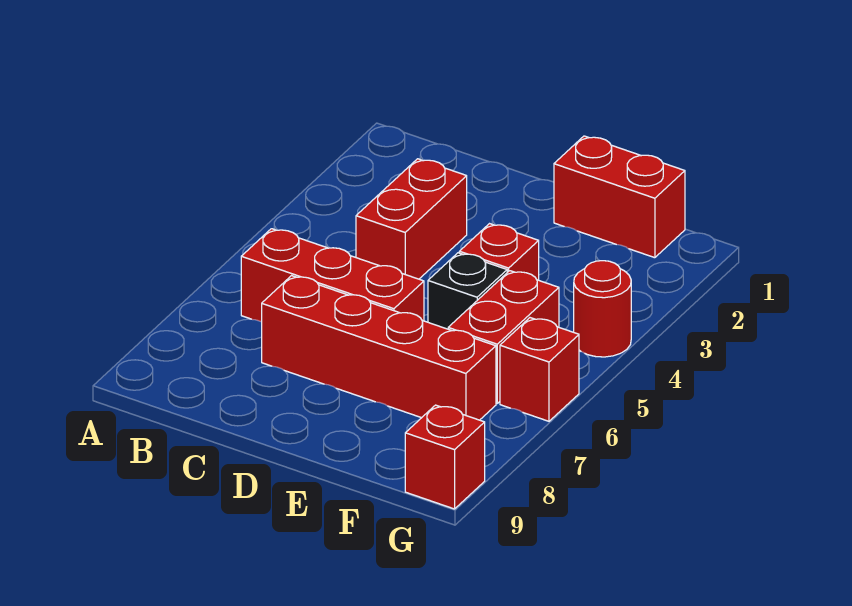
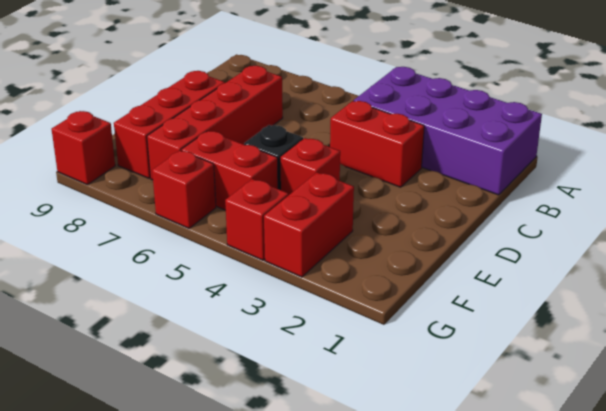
none -> purple 2x4 brick [354,67,542,195]
red 1x3 brick [241,229,424,322] -> red 1x3 brick moved to [114,71,225,178]
red 1x2 brick [554,136,685,258] -> red 1x2 brick moved to [264,172,354,277]
red 1x1 round brick [574,261,631,357] -> red 1x1 brick [225,179,289,260]

